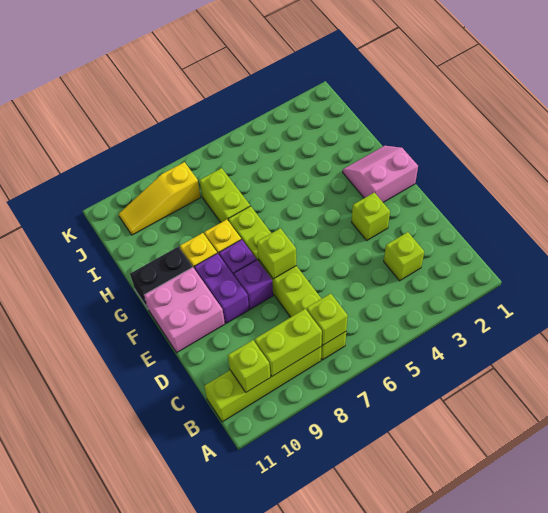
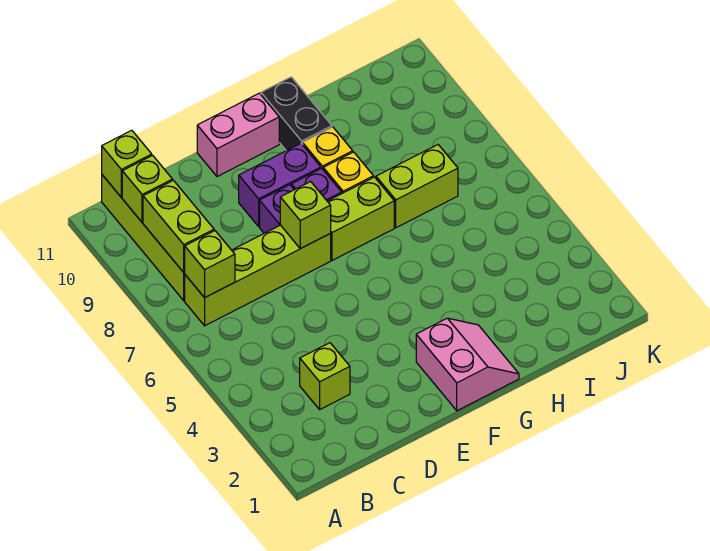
lime 1x1 brick [352,192,390,240] -> lime 1x1 brick moved to [102,130,152,197]
pink 2x2 brick [144,267,225,352] -> pink 1x2 brick [197,93,279,177]
yellow 1x3 slope [119,162,201,235] -> none

